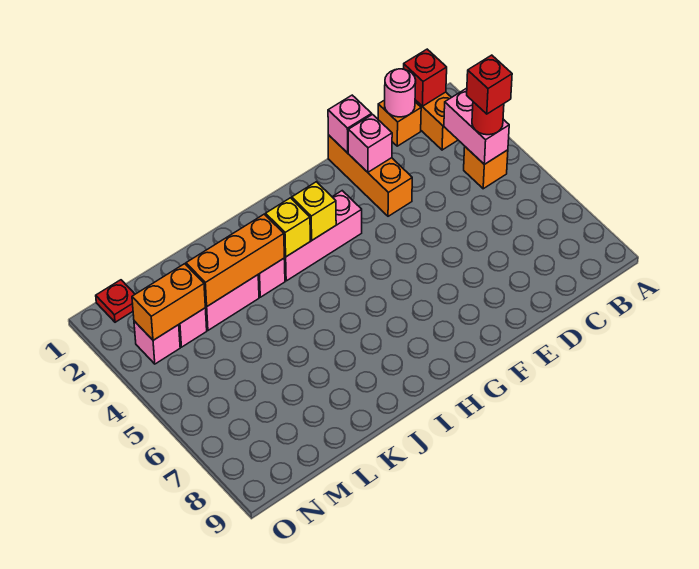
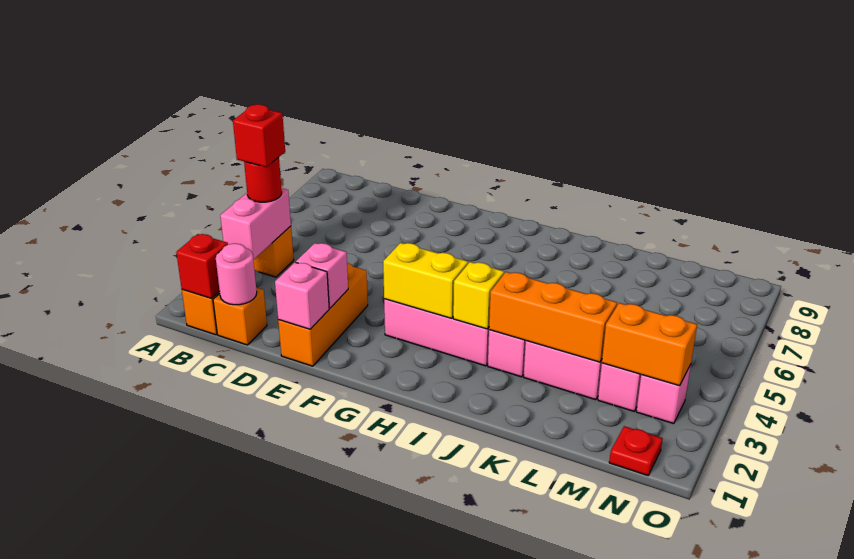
yellow 1x1 brick [292,182,336,241] -> yellow 1x2 brick [383,243,468,318]

